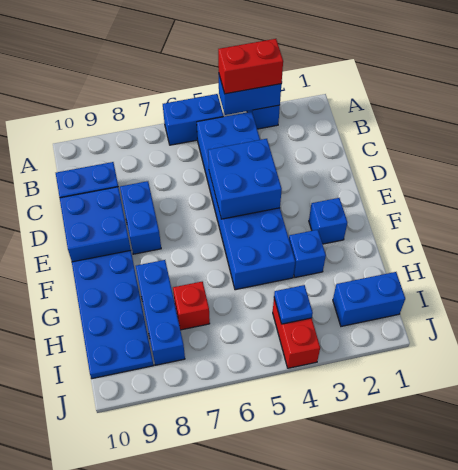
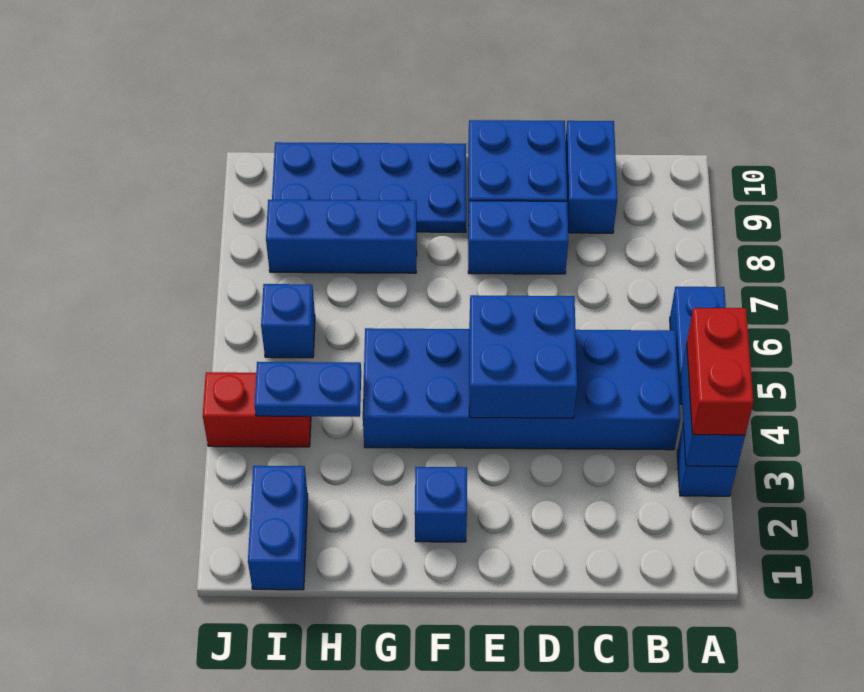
blue 1x1 brick [289,230,326,277] -> blue 1x1 brick moved to [261,284,315,358]
red 1x1 brick [173,282,210,330] -> none
blue 1x1 plate [274,285,313,324] -> blue 1x2 plate [255,362,361,417]

